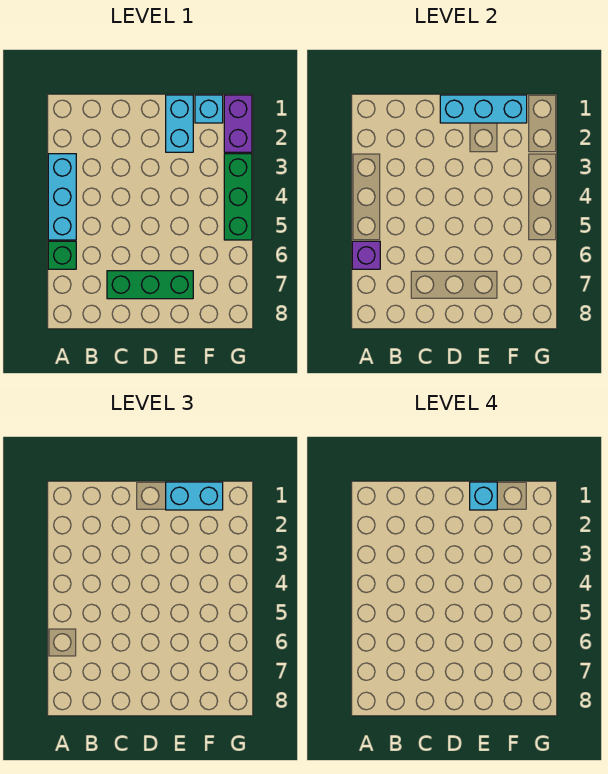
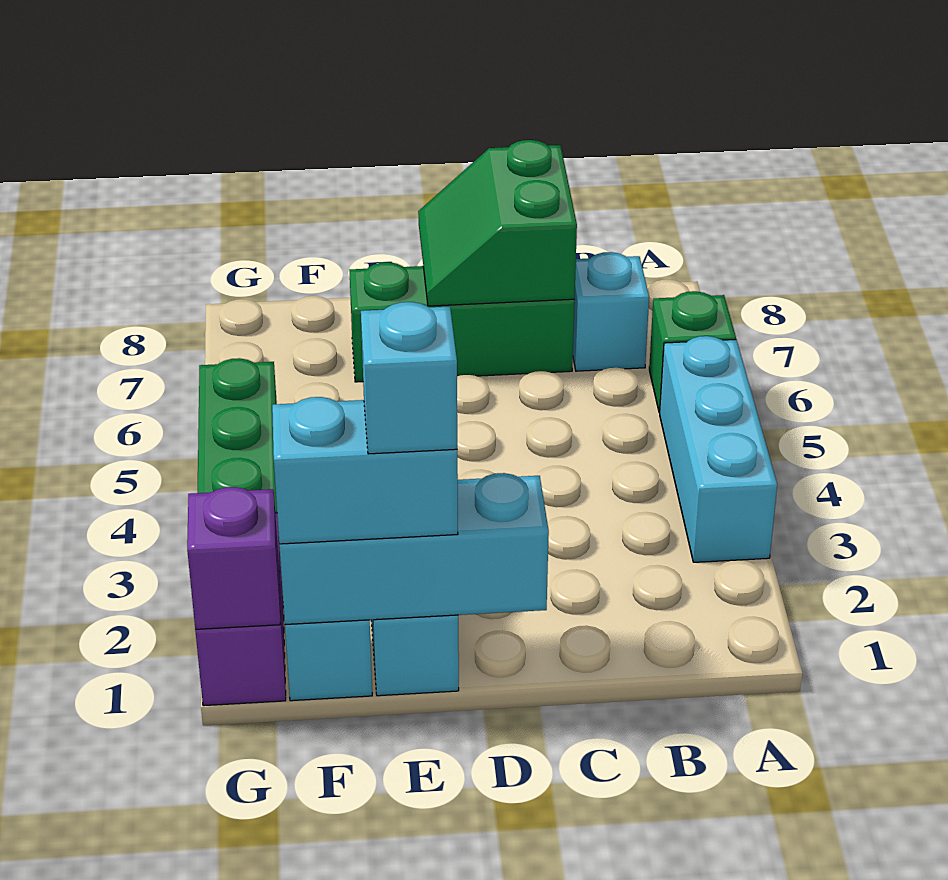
purple 1x1 brick [352,241,380,269] -> purple 1x1 brick moved to [187,487,280,629]
none -> cyan 1x1 brick [573,252,649,371]
none -> green 2x2 slope [418,140,577,306]

